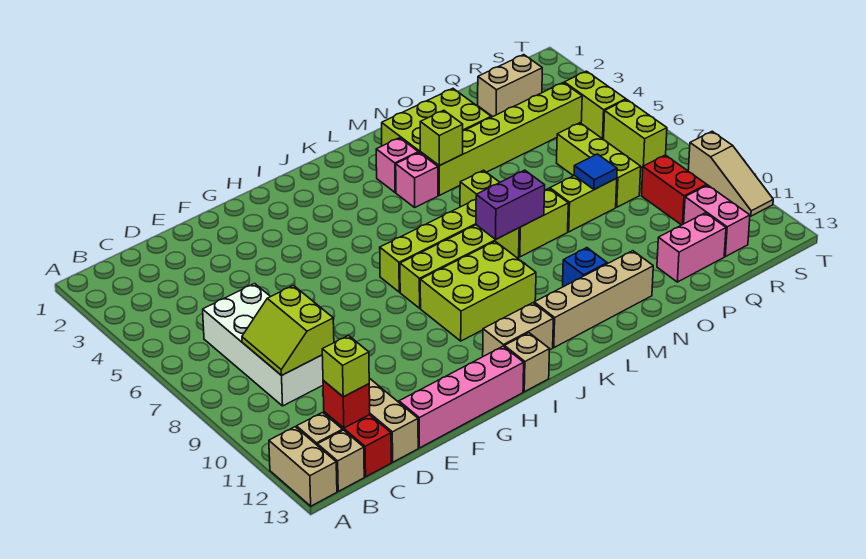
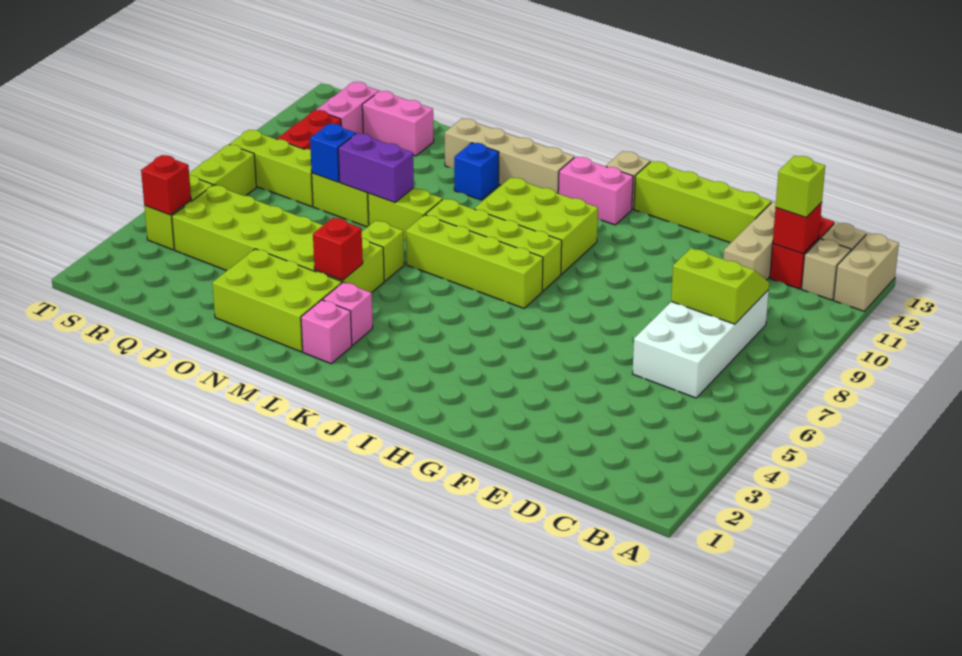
lime 2x2 slope [242,285,334,375] -> lime 2x2 slope turned to [671,248,769,324]
pink 1x4 brick [399,346,524,448] -> lime 1x4 brick [634,161,772,243]
tan 1x2 brick [483,303,553,356] -> pink 1x2 brick [558,157,633,225]
pink 1x1 brick [396,152,438,207] -> pink 1x1 brick moved to [301,300,352,364]
purple 1x2 brick [476,170,545,239] -> purple 1x2 brick moved to [338,133,414,203]
lime 1x6 brick [420,83,582,195] -> lime 2x6 brick [172,185,384,293]
lime 1x1 brick [420,110,463,166] -> red 1x1 brick [313,218,363,280]
blue 1x1 tile [574,154,617,190] -> blue 1x1 brick [310,124,356,182]
tan 1x2 brick [478,55,542,117] -> none
lime 1x3 brick [556,123,641,207] -> lime 1x3 brick turned to [230,130,313,207]
none -> red 1x1 brick [141,155,191,215]
tan 1x3 slope [688,131,773,216] -> none

